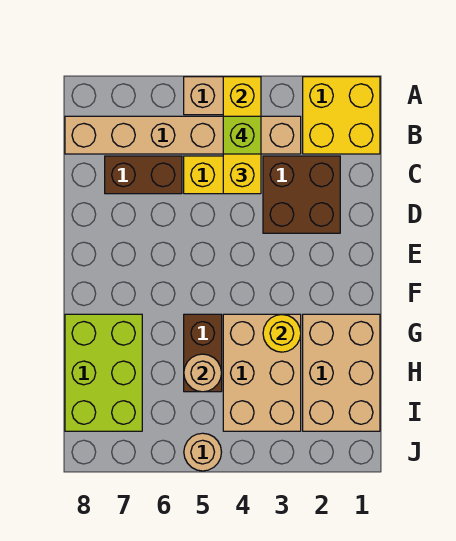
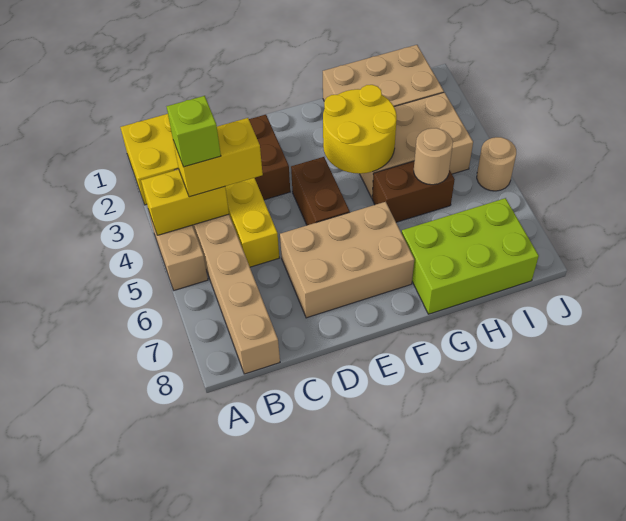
brown 1x2 brick [105,156,182,194] -> brown 1x2 brick moved to [291,157,350,225]
none -> tan 2x3 brick [280,202,414,318]
yellow 1x1 round brick [263,315,301,352] -> yellow 2x2 round brick [323,85,397,174]

